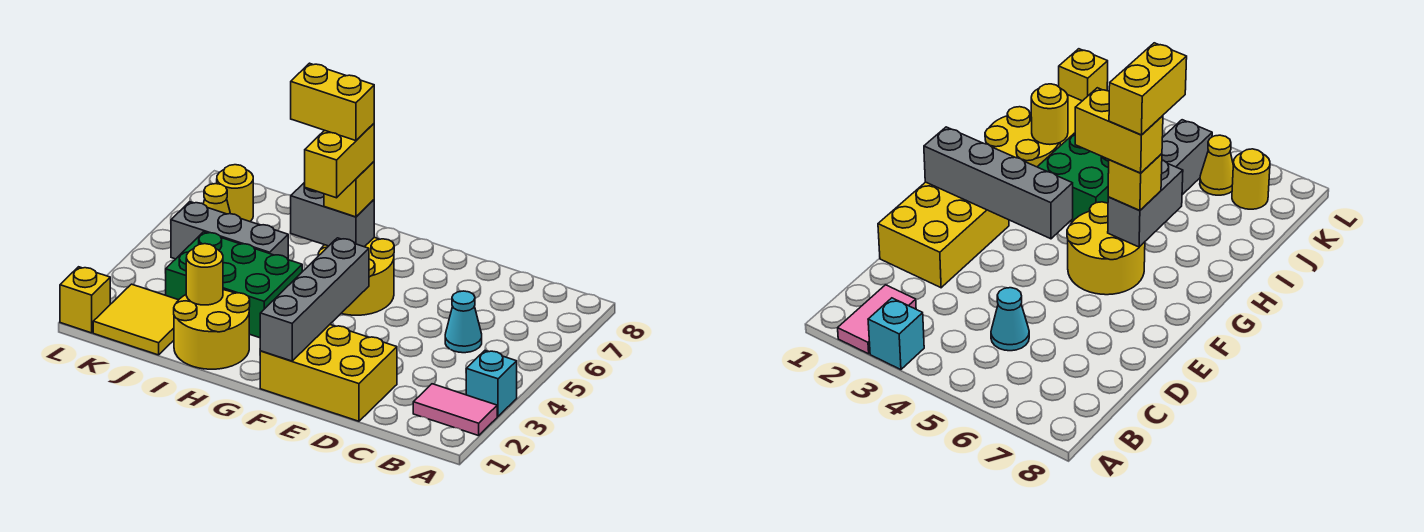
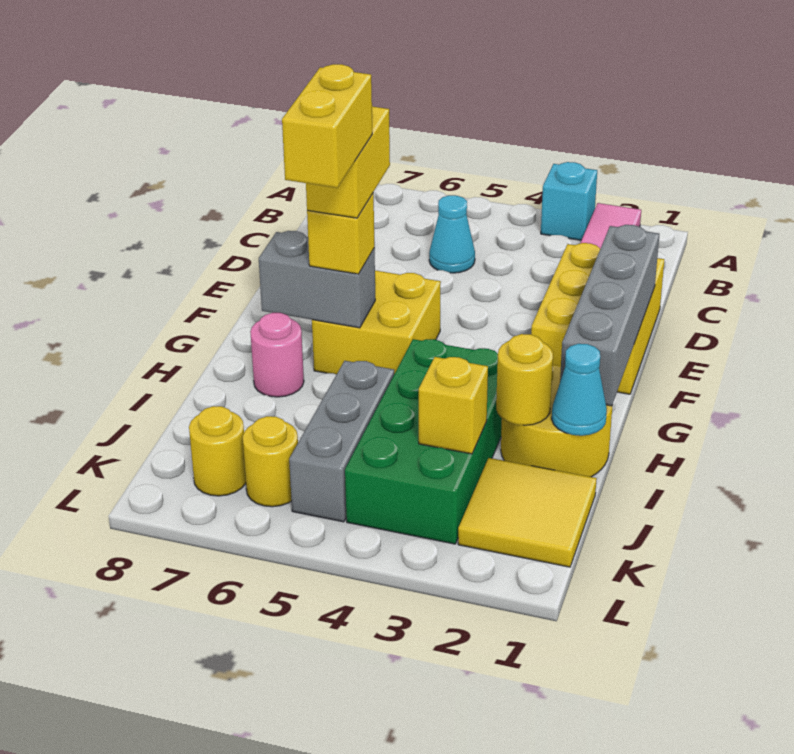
grey 1x4 brick [260,238,369,361] -> grey 1x4 brick turned to [560,225,659,406]
yellow 2x2 round brick [318,237,394,315] -> yellow 2x2 brick [312,270,441,374]
yellow 1x2 brick [304,124,374,198] -> yellow 1x2 brick turned to [306,107,390,218]
grey 1x2 brick [290,182,374,247] -> grey 1x2 brick turned to [259,231,375,328]
green 2x3 brick [166,232,302,338] -> green 2x4 brick [345,339,502,544]
none -> pink 1x1 round brick [250,313,304,397]
none -> cyan 1x1 cone [552,344,607,436]
yellow 1x1 cone [203,184,230,214] -> yellow 1x1 round brick [243,416,298,507]
yellow 1x1 brick [60,267,110,333] -> yellow 1x1 brick moved to [419,357,488,454]

